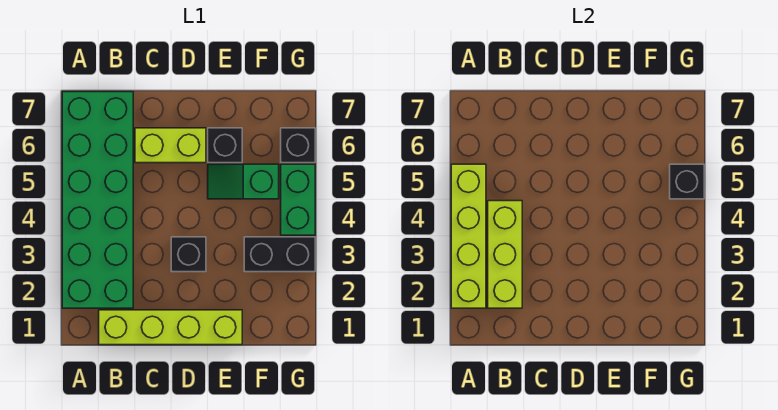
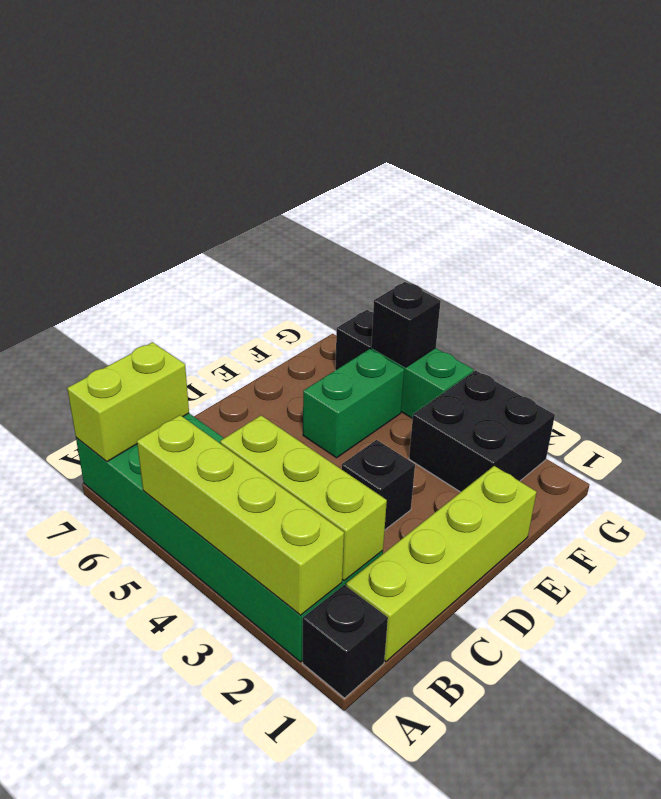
lime 1x2 brick [135,128,206,163] -> lime 1x2 brick moved to [67,342,189,462]
green 1x2 slope [208,164,279,199] -> green 1x2 brick [303,349,404,458]
black 1x1 brick [208,128,242,163] -> black 1x1 brick moved to [303,585,388,698]
black 1x2 brick [244,237,315,272] -> black 2x2 brick [409,370,555,492]

